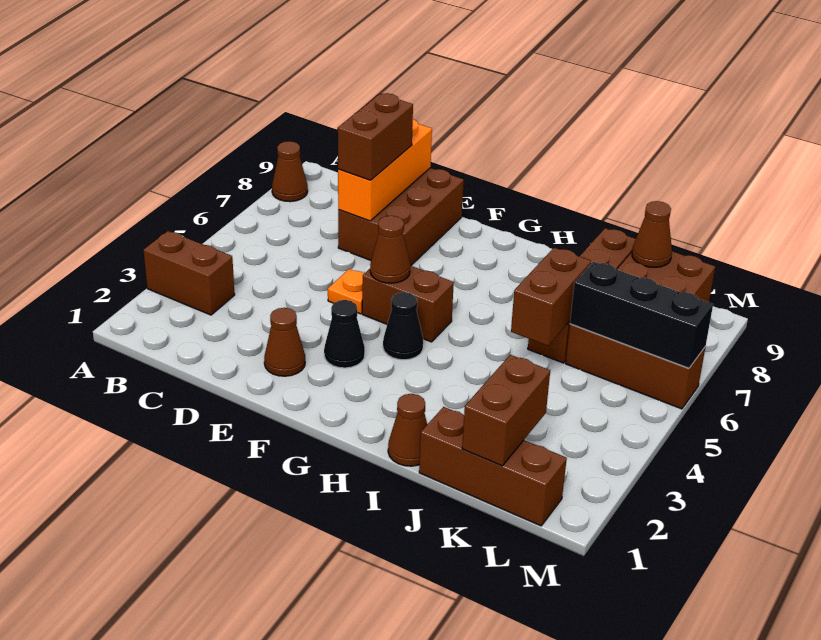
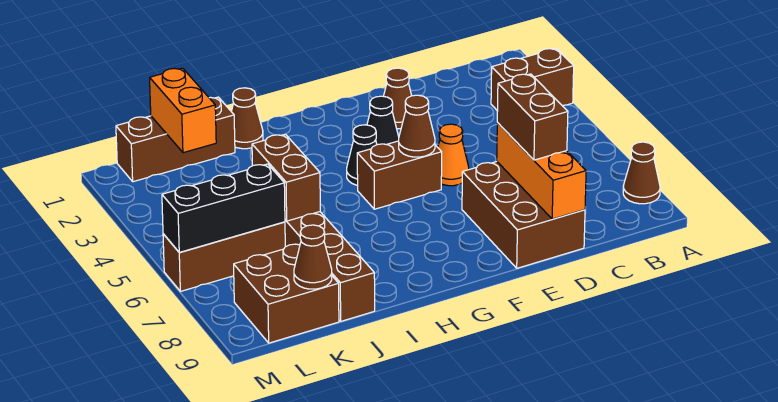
orange 1x1 plate [328,269,364,314] -> orange 1x1 cone [438,124,469,186]
brown 1x2 brick [462,355,550,466] -> orange 1x2 brick [150,68,216,153]

